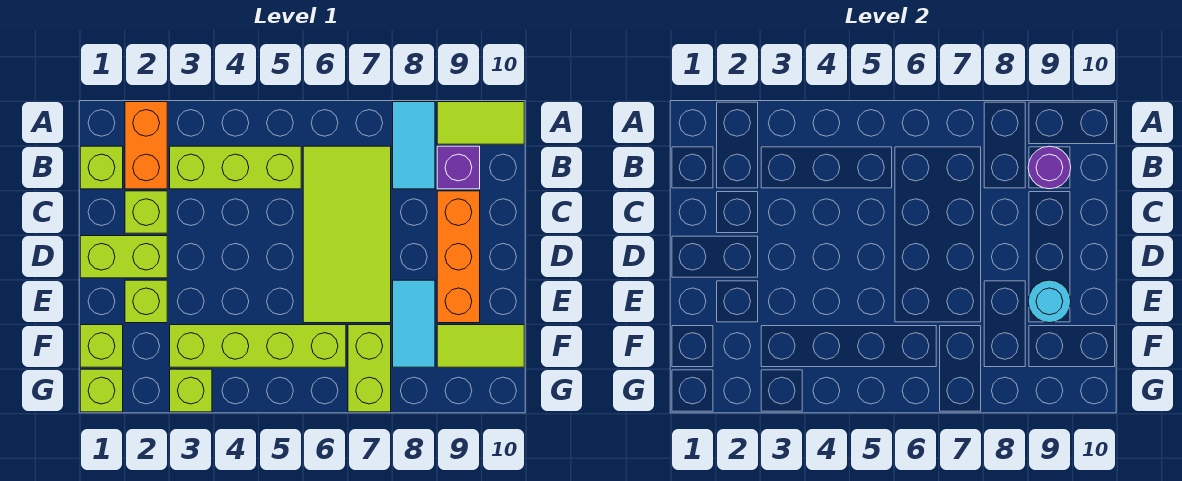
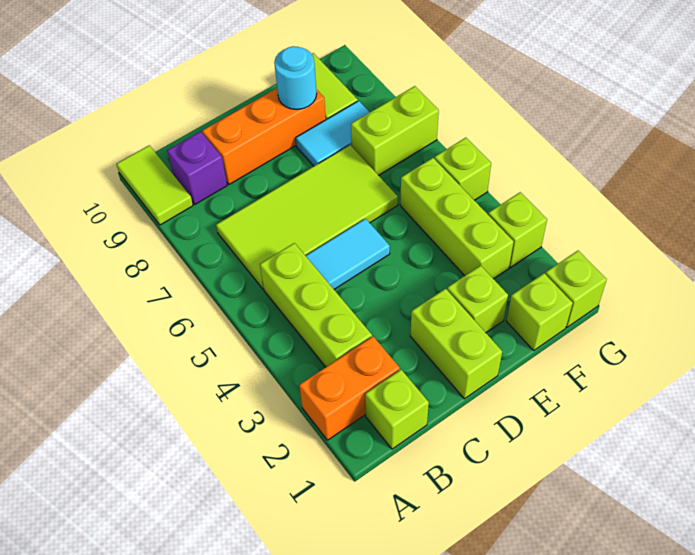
cyan 1x2 tile [393,102,435,189] -> cyan 1x2 tile moved to [306,219,390,289]
purple 1x1 round brick [1028,146,1071,189] -> none
lime 1x1 brick [125,191,167,233] -> lime 1x1 brick moved to [435,138,491,200]
lime 1x4 brick [170,325,346,367] -> lime 1x3 brick [400,158,513,279]

